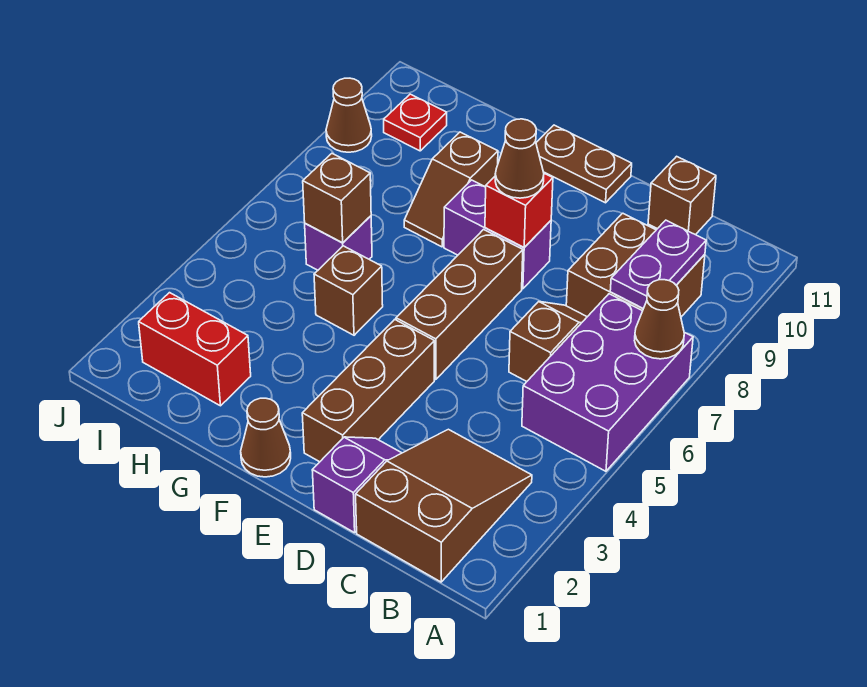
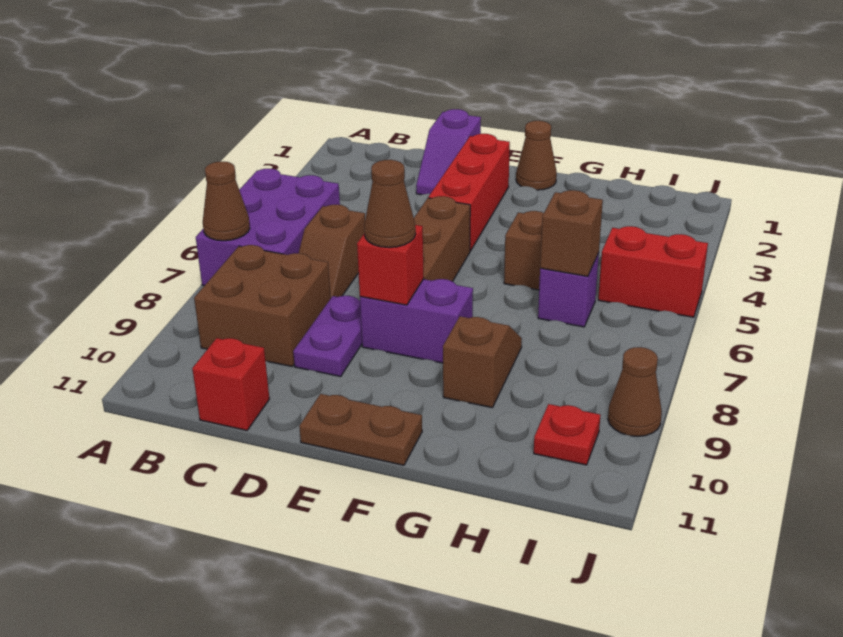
brown 2x3 slope [356,429,532,582] -> none
purple 1x2 plate [610,220,706,309] -> purple 1x2 plate moved to [293,296,362,376]
brown 1x1 brick [648,156,716,235] -> red 1x1 brick [192,338,269,430]
brown 1x3 brick [302,320,434,462] -> red 1x3 brick [428,134,510,251]
red 1x2 brick [139,293,251,406] -> red 1x2 brick moved to [598,226,708,317]

